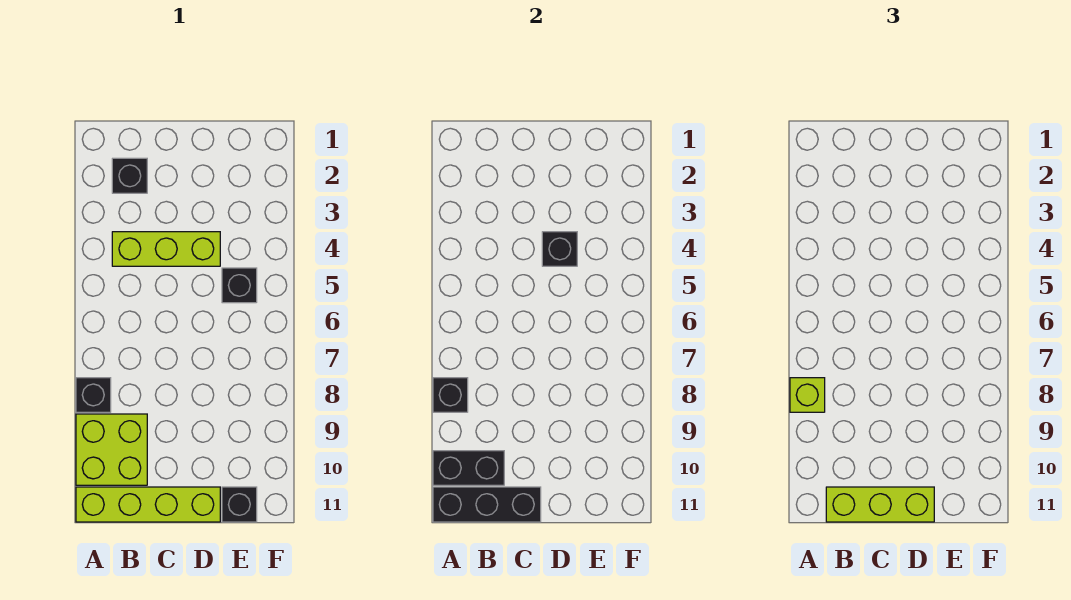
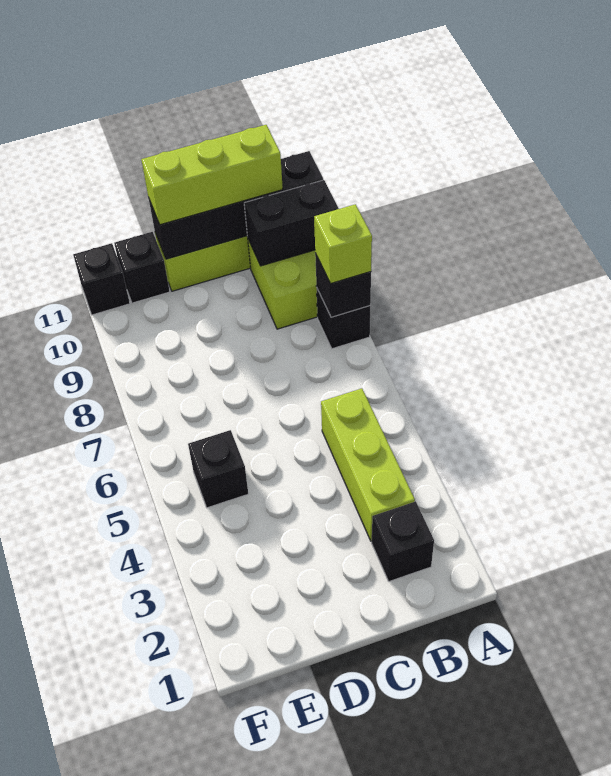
black 1x3 brick [433,487,541,522] -> black 1x4 brick [148,151,323,259]
lime 1x3 brick [112,232,220,266] -> lime 1x3 brick turned to [321,389,415,541]
black 1x1 brick [542,232,577,266] -> black 1x1 brick moved to [73,243,130,315]

